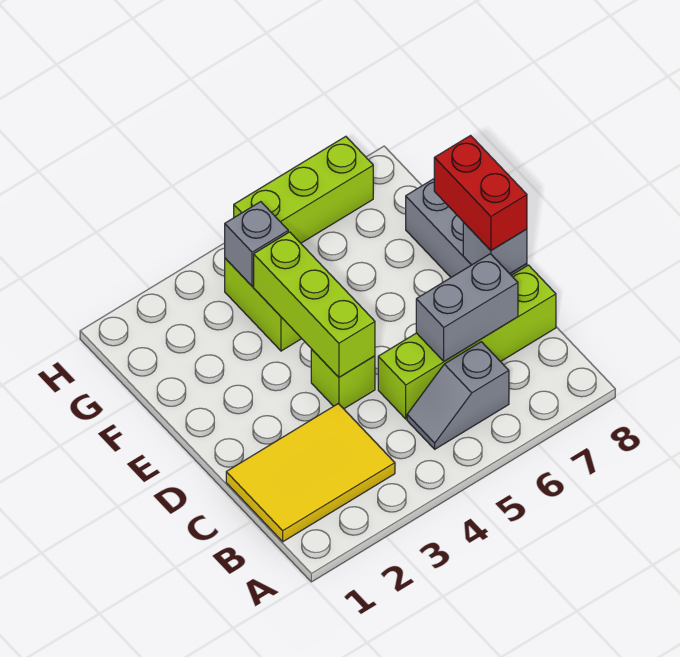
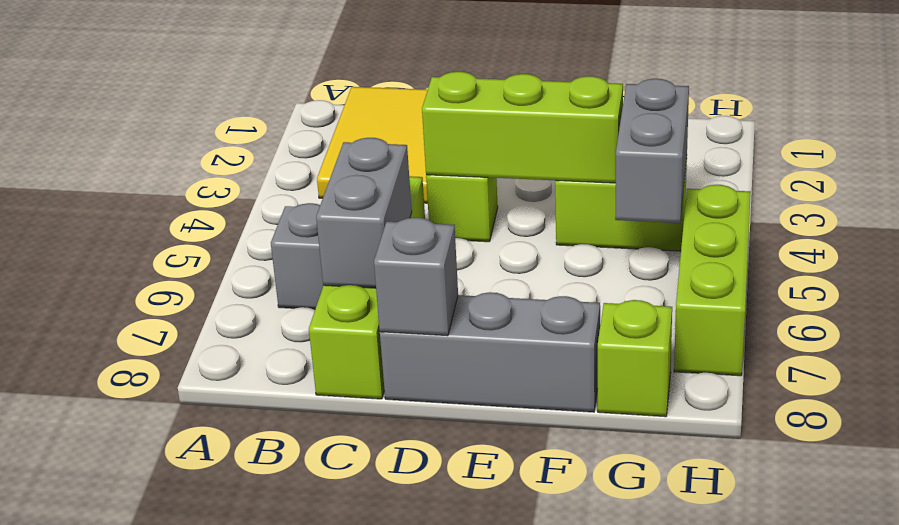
red 1x2 brick [434,136,527,250] -> none
grey 1x1 brick [225,202,288,286] -> grey 1x2 brick [615,79,689,223]
none -> lime 1x1 brick [598,300,672,417]

